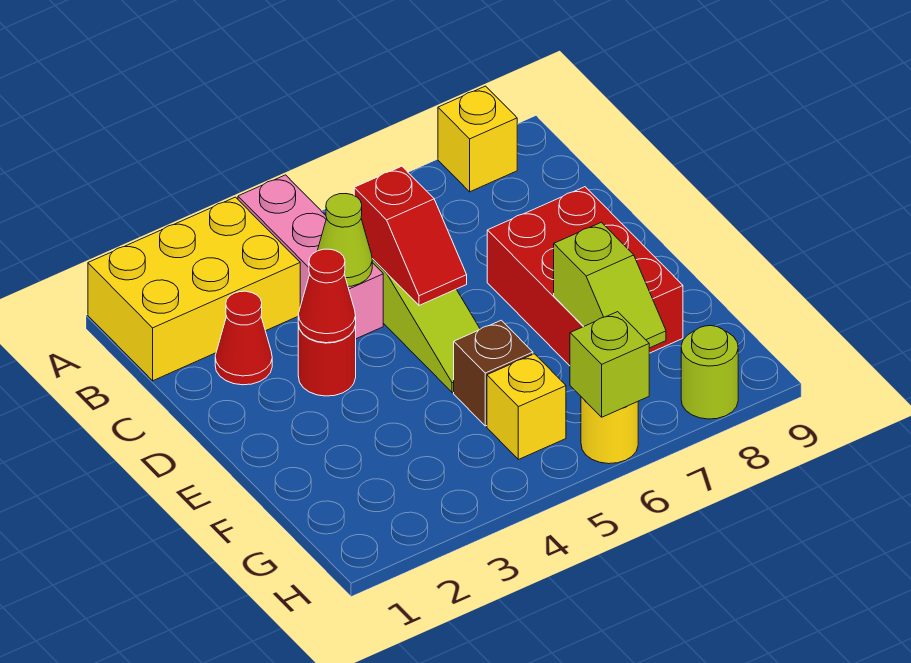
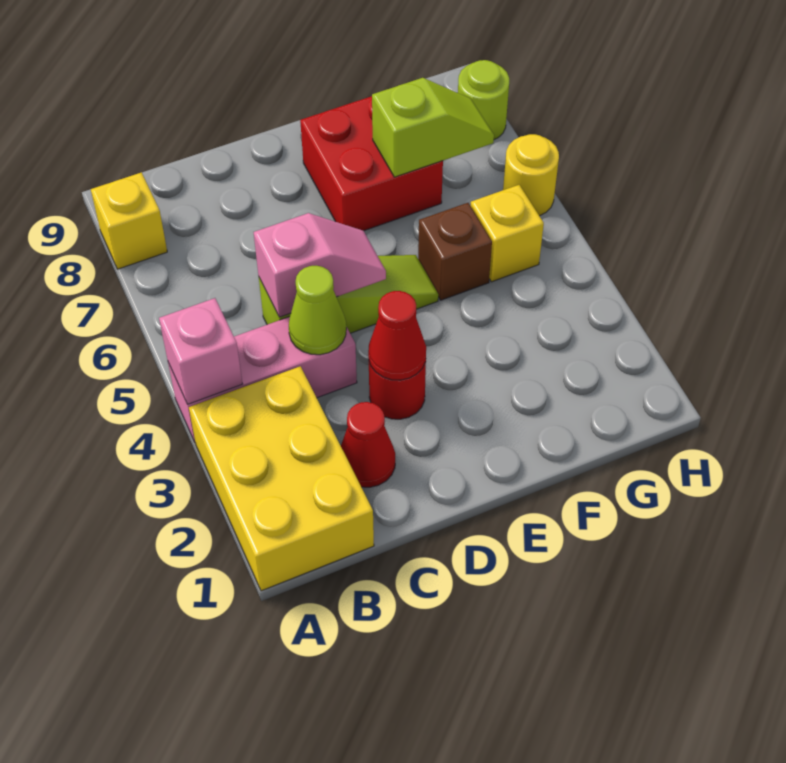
none -> pink 1x1 brick [159,298,242,404]
red 1x2 slope [354,166,467,305] -> pink 1x2 slope [254,213,386,317]
red 2x3 brick [487,187,683,366] -> red 2x2 brick [300,96,443,231]
lime 1x1 brick [570,312,649,417] -> none

